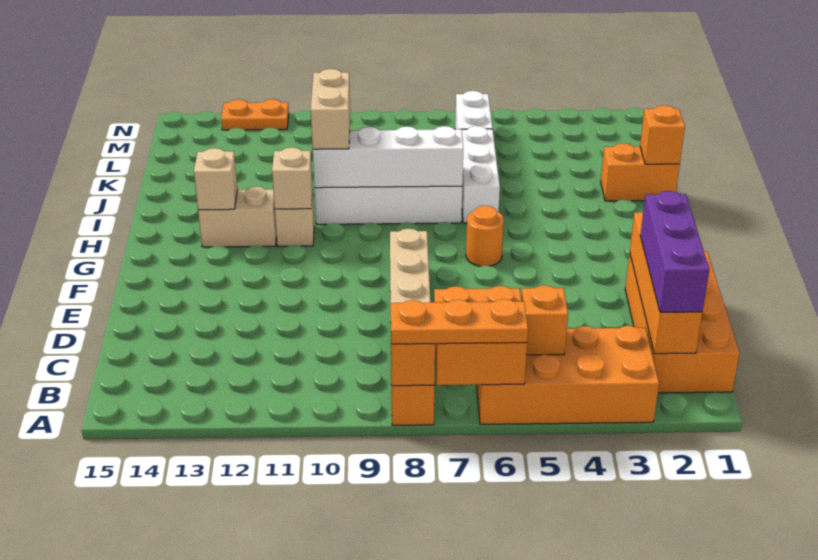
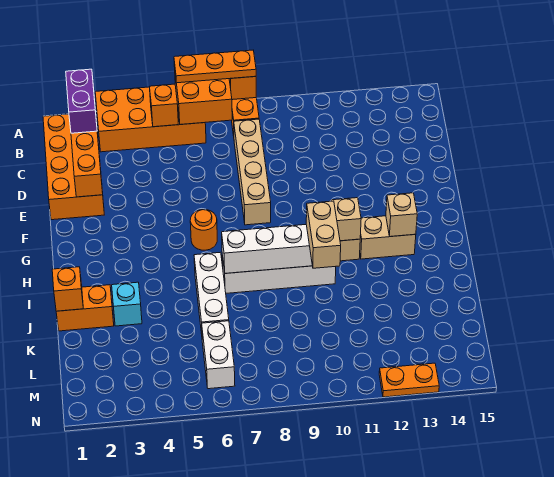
purple 1x3 brick [640,191,709,312] -> purple 1x2 brick [66,69,97,133]
none -> cyan 1x1 brick [112,282,142,326]

